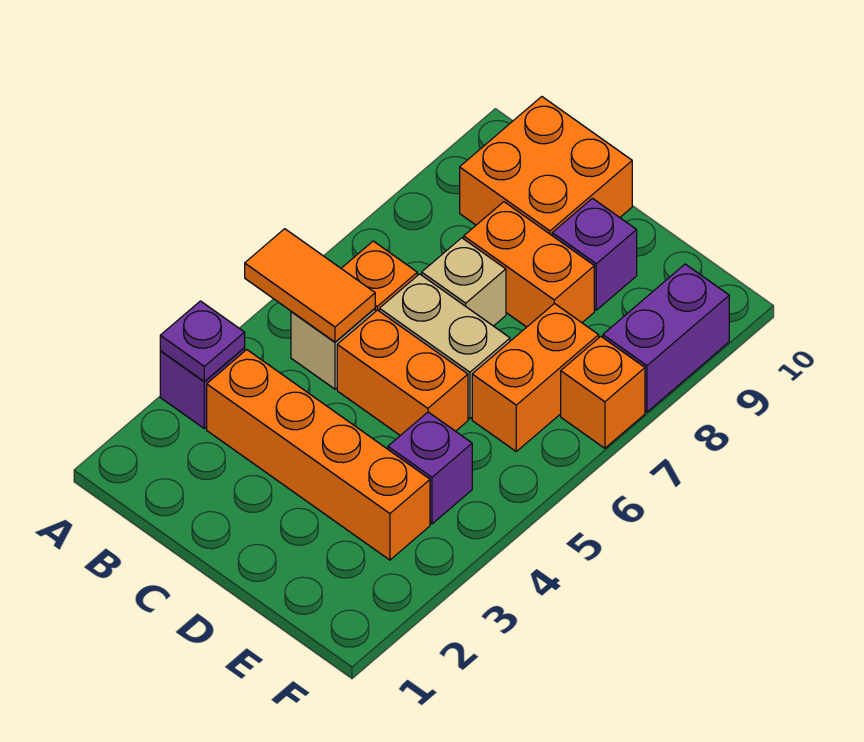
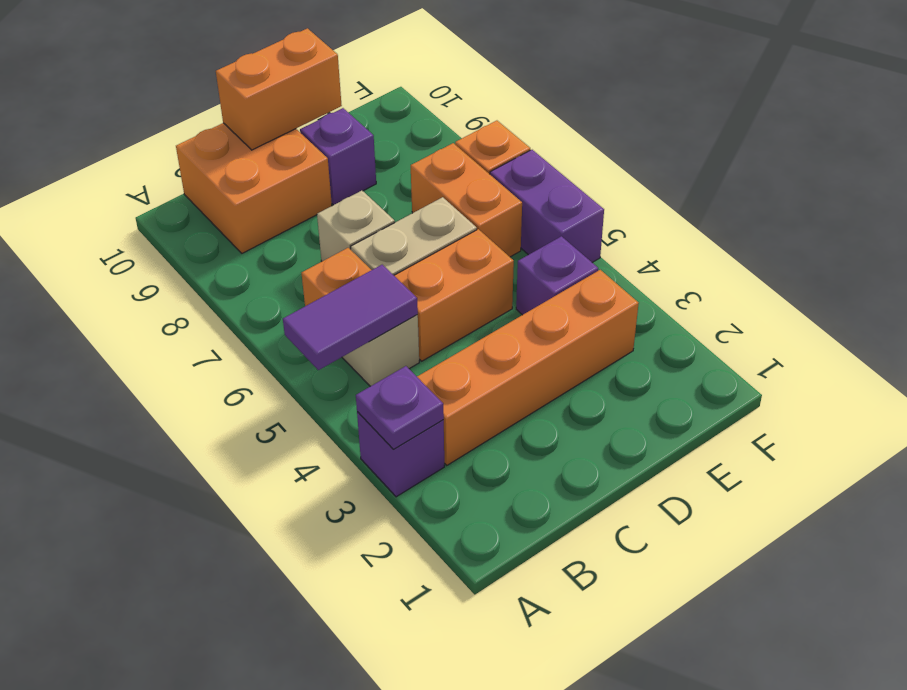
orange 1x2 tile [245,229,375,342] -> purple 1x2 tile [283,265,418,370]
orange 1x2 brick [464,202,594,327] -> orange 1x2 brick moved to [216,28,342,150]
purple 1x2 brick [603,264,729,412] -> purple 1x2 brick moved to [490,150,604,262]

